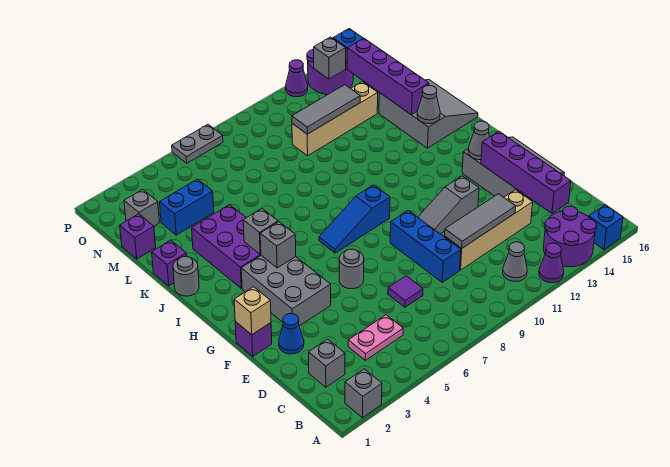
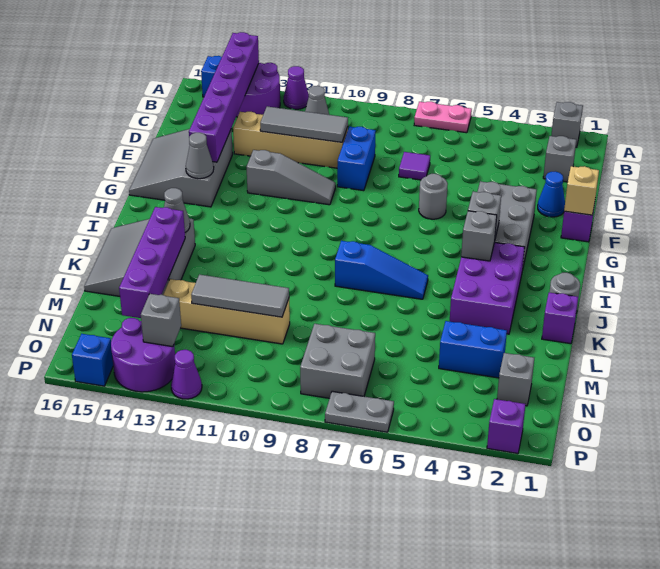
pink 1x2 plate [348,315,403,360] -> pink 1x2 plate moved to [414,102,472,133]
purple 1x4 brick [481,131,571,214] -> purple 1x6 brick [189,32,259,162]
blue 1x3 brick [390,211,461,282] -> blue 1x2 brick [337,127,376,191]
blue 1x3 slope [319,185,390,253] -> blue 1x3 slope moved to [335,241,428,299]
purple 1x1 brick [120,214,156,259] -> purple 1x1 brick moved to [487,399,525,453]
none -> grey 2x2 brick [300,324,375,398]

